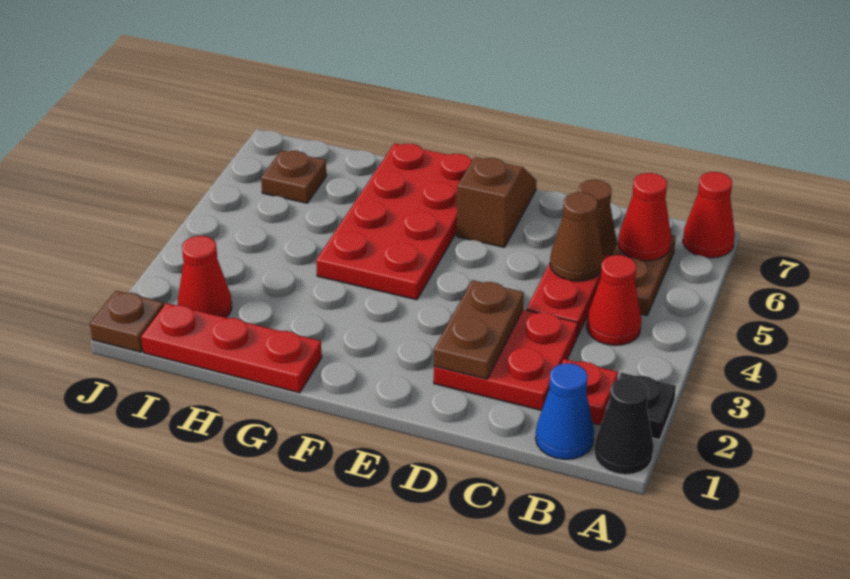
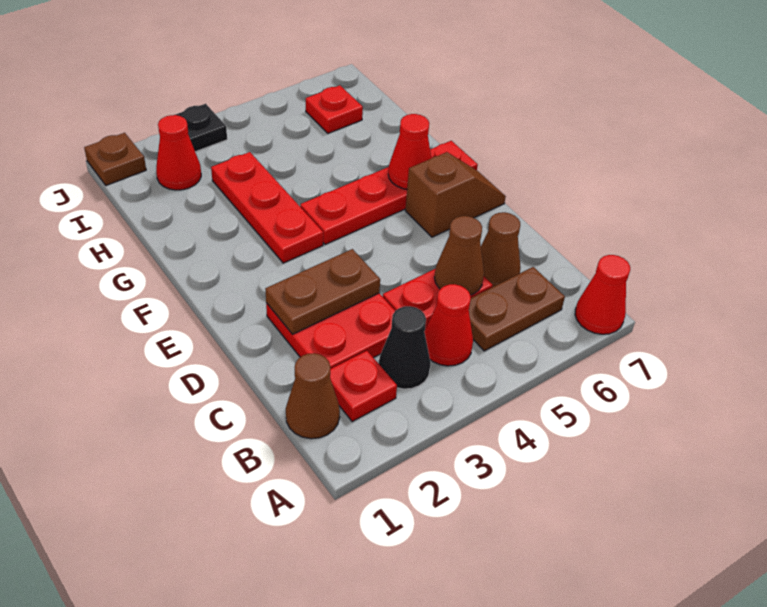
black 1x1 cone [594,378,654,475] -> black 1x1 cone moved to [379,306,431,389]
black 1x1 plate [605,373,676,440] -> black 1x1 plate moved to [175,104,227,152]
blue 1x1 cone [536,363,594,459] -> brown 1x1 cone [286,353,340,439]
red 1x1 cone [618,173,671,261] -> red 1x1 cone moved to [388,114,431,189]
red 2x4 plate [316,143,472,300] -> red 1x4 plate [300,141,478,245]
red 1x3 plate [141,303,322,393] -> red 1x3 plate moved to [211,152,323,263]
brown 1x1 plate [261,151,326,203] -> red 1x1 plate [306,85,363,133]

